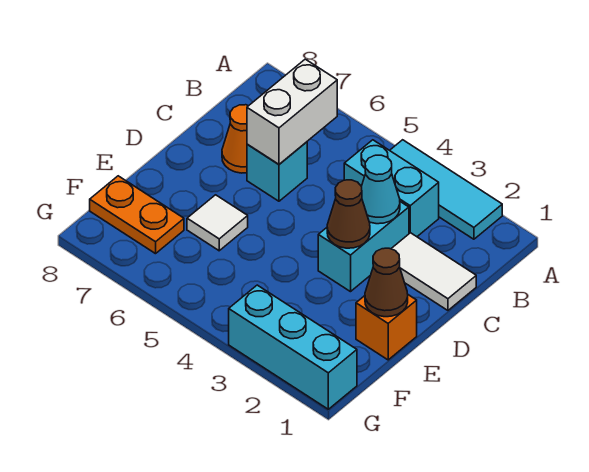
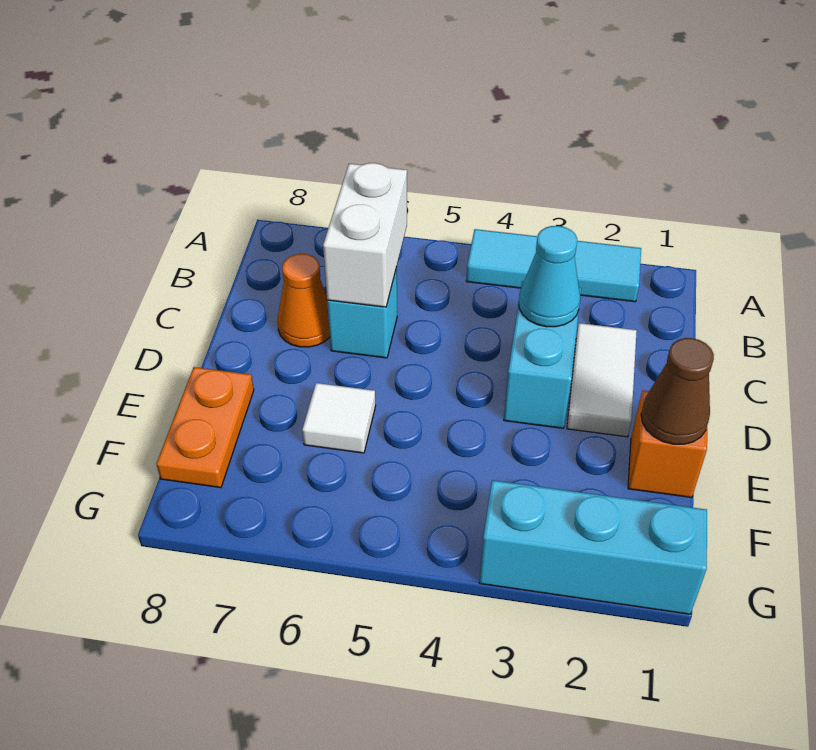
cyan 1x2 brick [344,140,439,237] -> none
white 1x2 tile [391,233,476,310] -> white 1x2 tile turned to [567,323,637,437]
brown 1x1 cone [327,180,370,248] -> none
orange 1x2 plate [90,176,184,254] -> orange 1x2 plate turned to [156,367,254,488]

